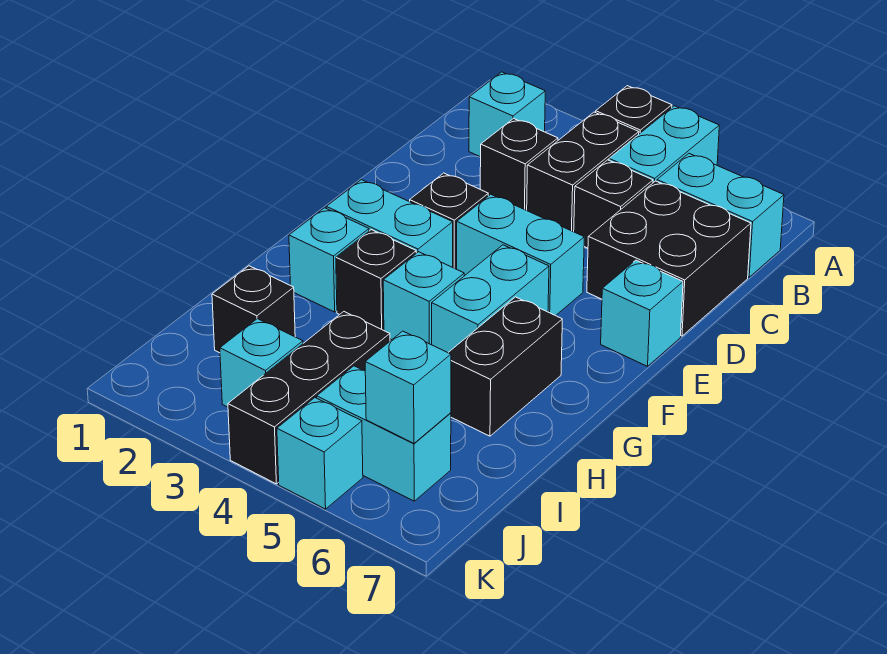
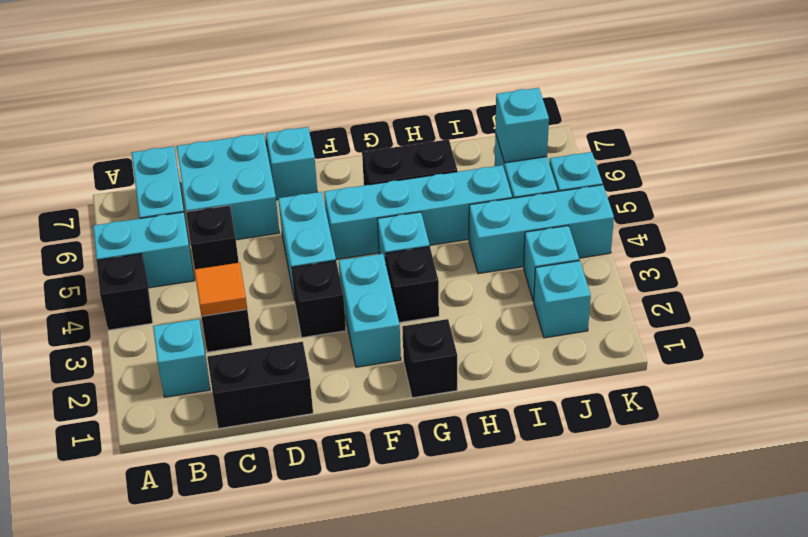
black 1x2 brick [527,112,639,232] -> black 1x2 brick moved to [207,342,313,428]
none -> orange 1x1 tile [194,263,247,316]
black 2x2 brick [587,181,751,336] -> cyan 2x2 brick [177,133,280,240]
cyan 1x2 brick [432,245,549,353] -> cyan 1x4 brick [324,165,512,259]
cyan 1x1 brick [289,208,369,312] -> cyan 1x1 brick moved to [534,261,591,338]
black 1x1 brick [212,266,295,353] -> black 1x1 brick moved to [402,319,457,398]
black 1x3 brick [228,312,390,484] -> cyan 1x3 brick [469,185,614,274]

